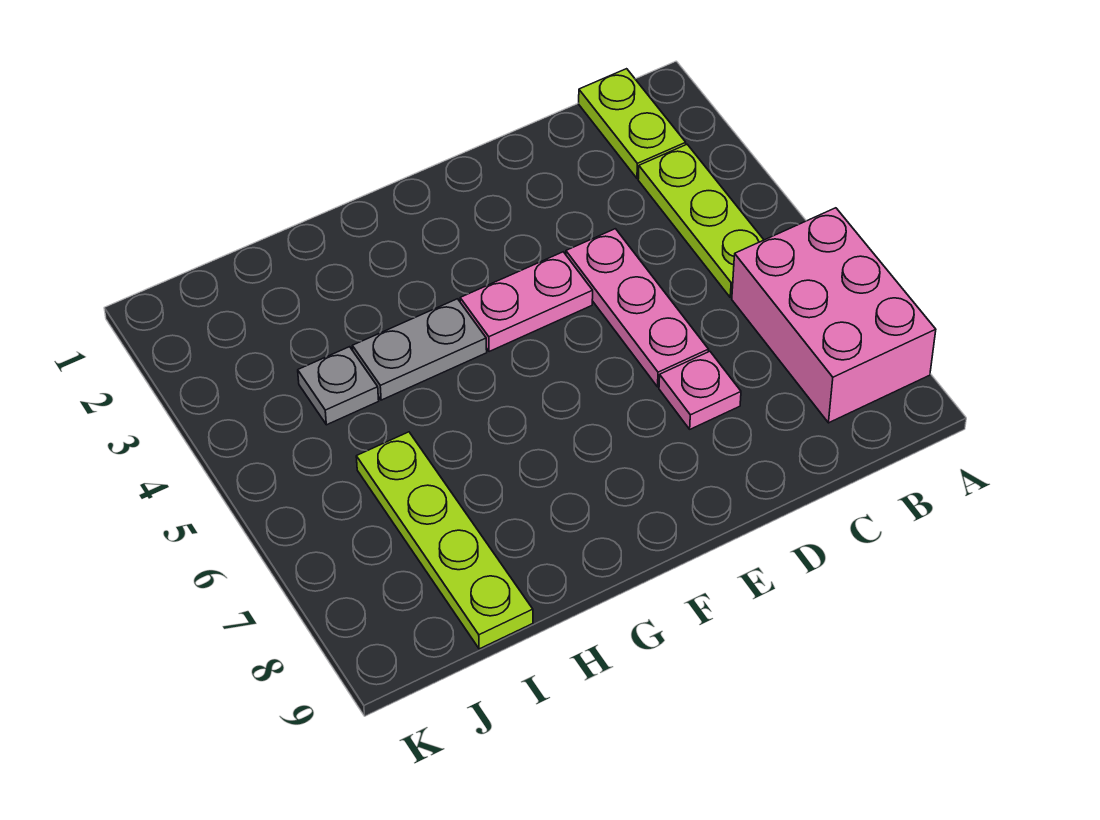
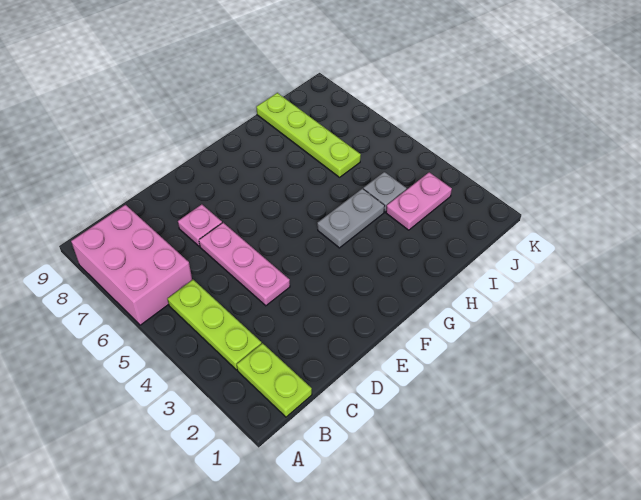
pink 1x2 plate [460,252,593,352] -> pink 1x2 plate moved to [386,172,452,230]

